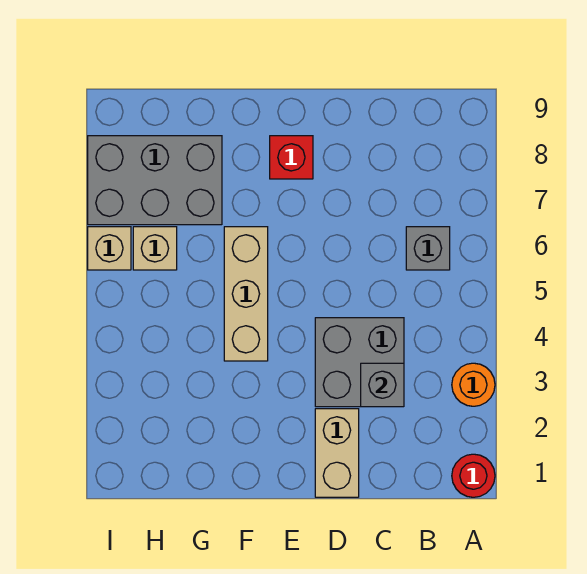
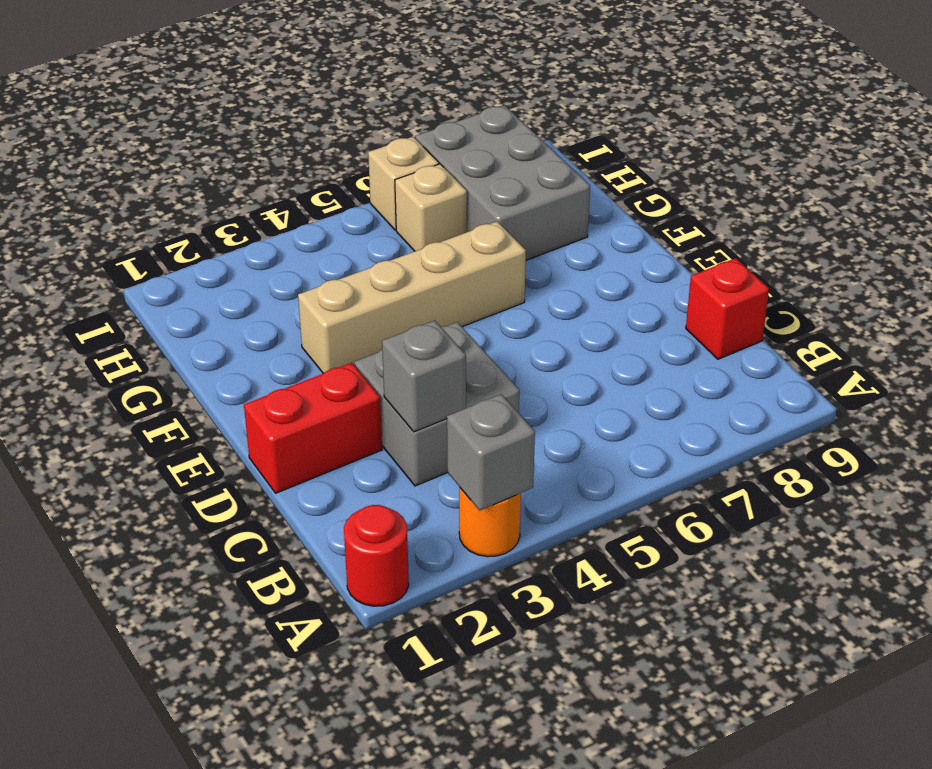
grey 1x1 brick [406,227,450,270] -> grey 1x1 brick moved to [447,394,535,510]
tan 1x2 brick [315,409,359,497] -> red 1x2 brick [244,363,382,493]
red 1x1 brick [270,136,313,179] -> red 1x1 brick moved to [686,258,769,359]
tan 1x3 brick [224,227,268,361] -> tan 1x4 brick [298,221,526,374]

